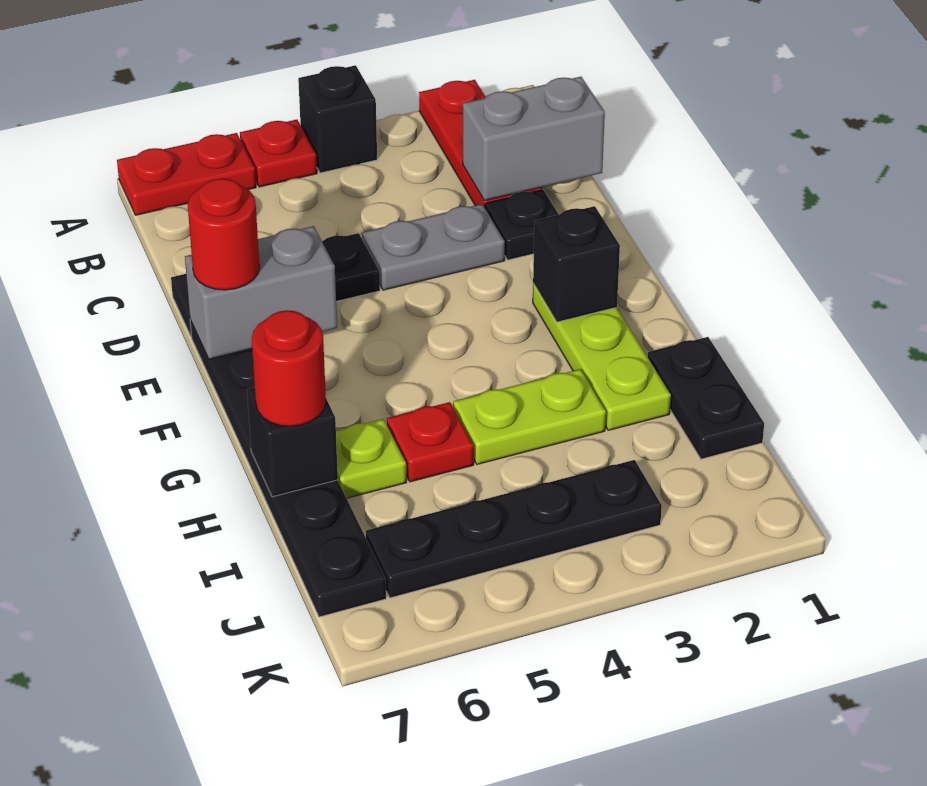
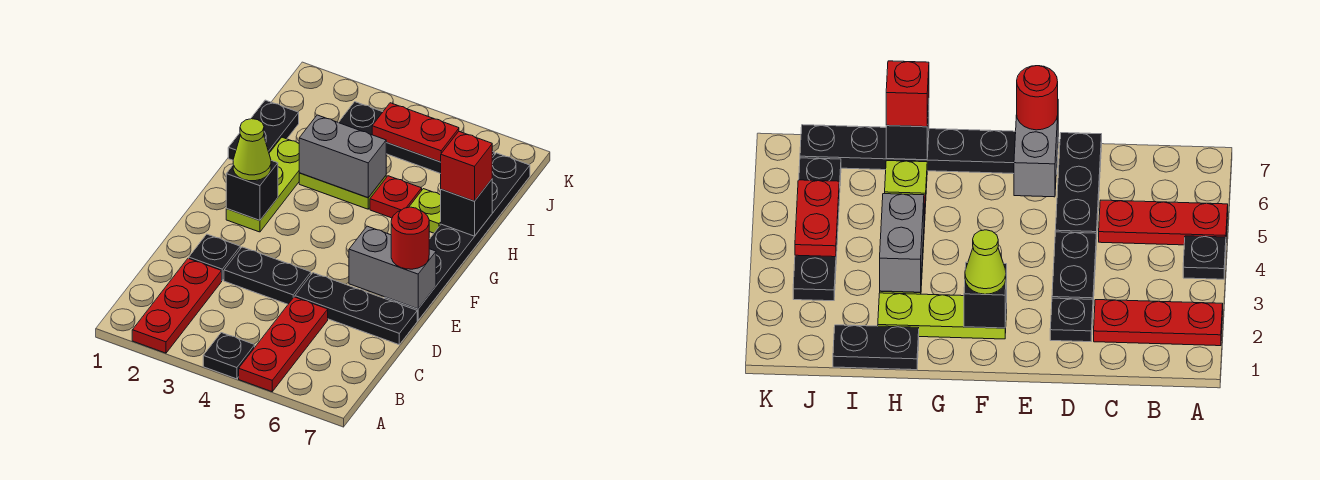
black 1x1 brick [298,65,377,173] -> black 1x1 plate [203,333,255,379]
red 1x1 plate [240,120,317,187] -> red 1x3 plate [239,297,328,392]
red 1x2 plate [117,133,256,215] -> red 1x2 plate moved to [372,103,459,162]
grey 1x2 brick [463,77,605,201] -> grey 1x2 brick moved to [299,115,387,198]
grey 1x2 plate [362,204,505,290] -> black 1x2 plate [224,247,311,304]
none -> lime 1x1 cone [233,119,271,181]
red 1x1 round brick [252,310,326,426] -> red 1x1 brick [441,132,492,201]

